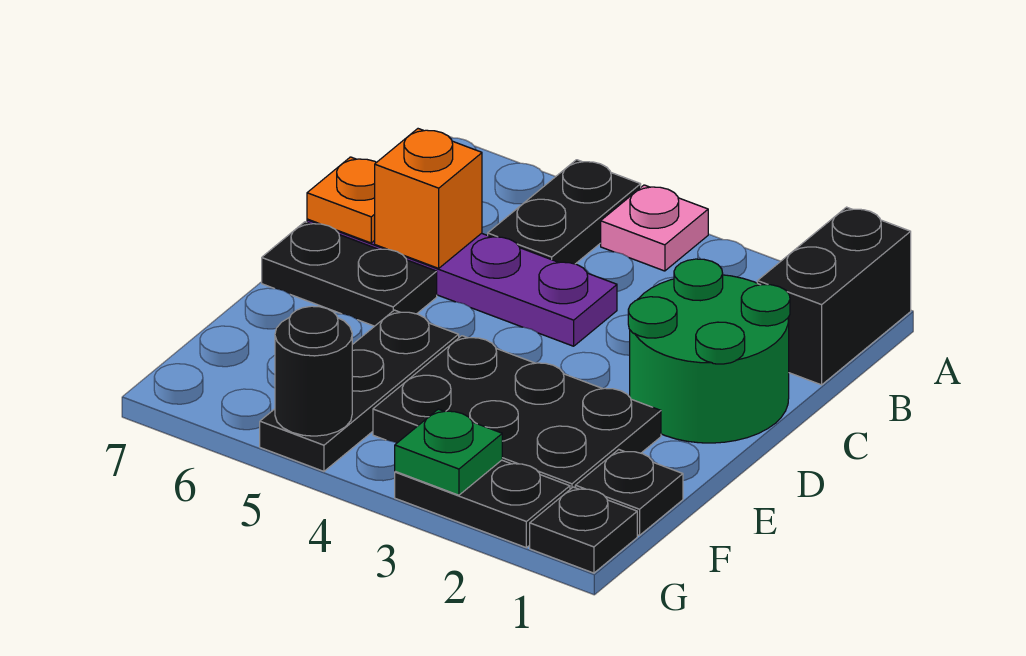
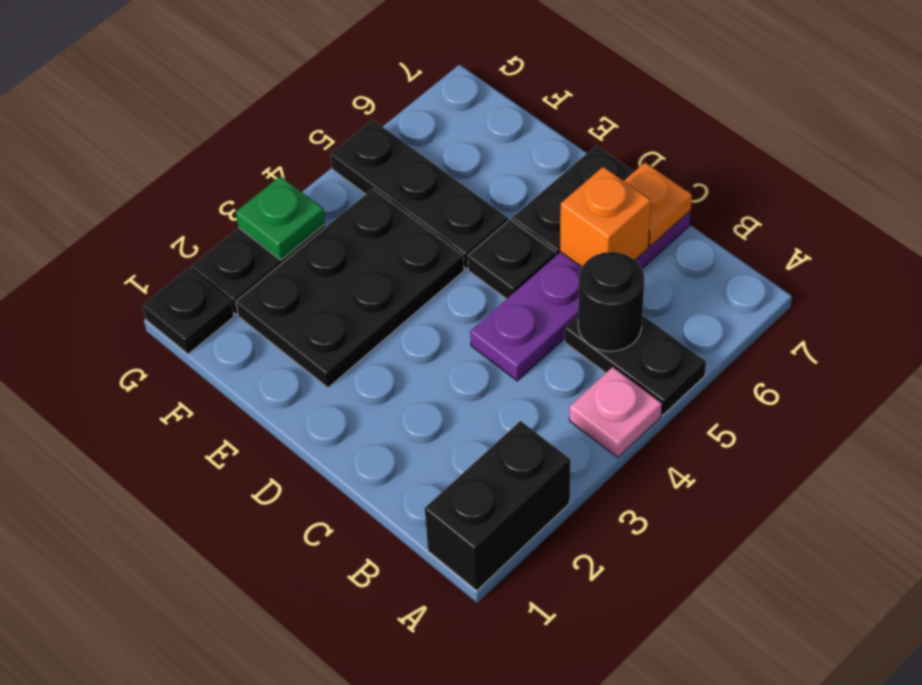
black 1x2 brick [757,207,911,385] -> black 1x2 brick turned to [425,421,570,590]
green 2x2 round brick [628,259,790,443] -> none
black 1x1 plate [575,449,683,535] -> black 1x1 plate moved to [468,220,556,299]
black 1x1 round brick [275,306,352,436] -> black 1x1 round brick moved to [578,252,644,351]

